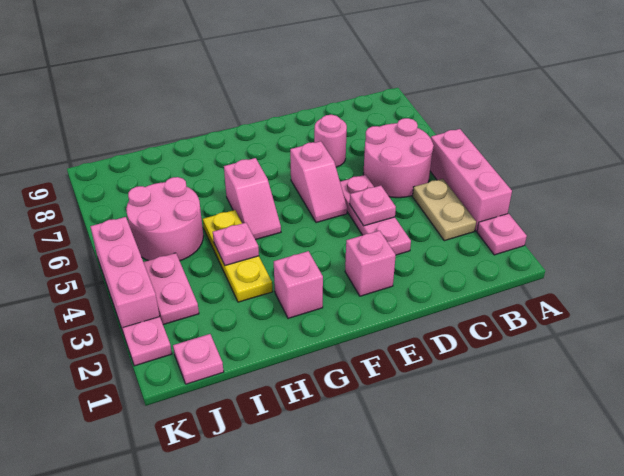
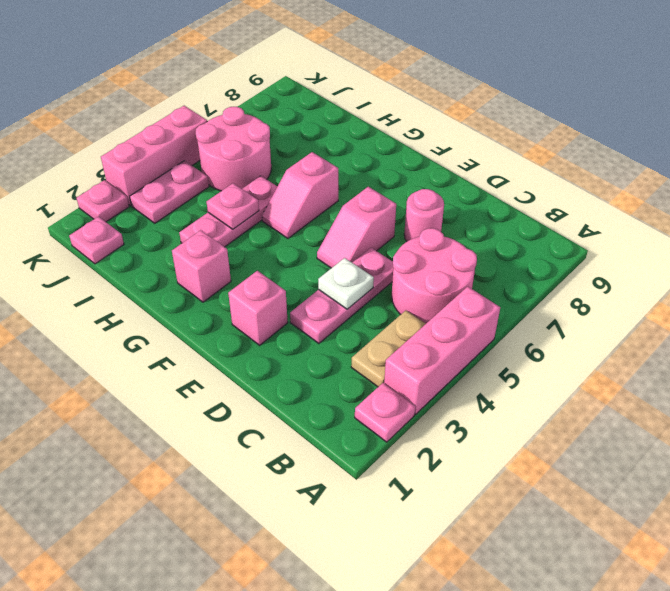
pink 1x1 plate [350,186,396,226] -> white 1x1 plate [318,258,374,309]
yellow 1x3 plate [203,210,272,302] -> pink 1x3 plate [179,176,277,247]

